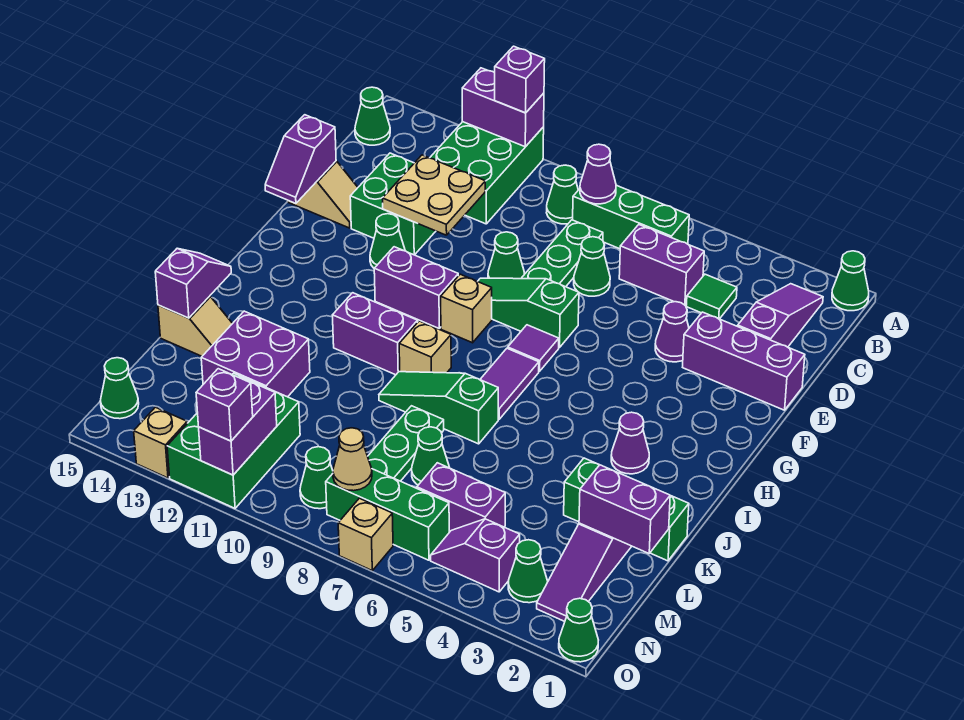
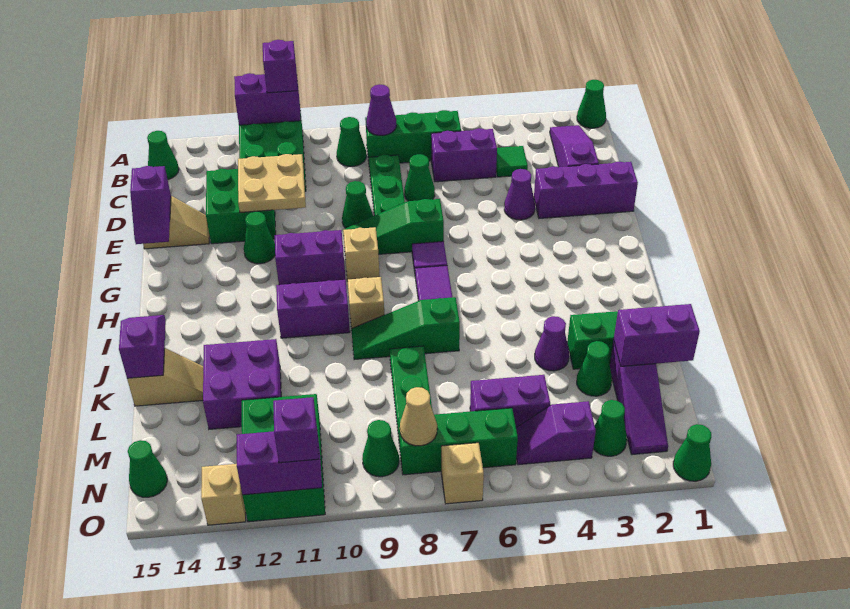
purple 1x1 cone [611,412,649,474] -> purple 1x1 cone moved to [535,316,569,371]
green 1x1 cone [412,427,450,485] -> green 1x1 cone moved to [577,341,612,396]
purple 1x2 brick [199,379,277,475] -> purple 1x2 brick turned to [237,431,322,495]

